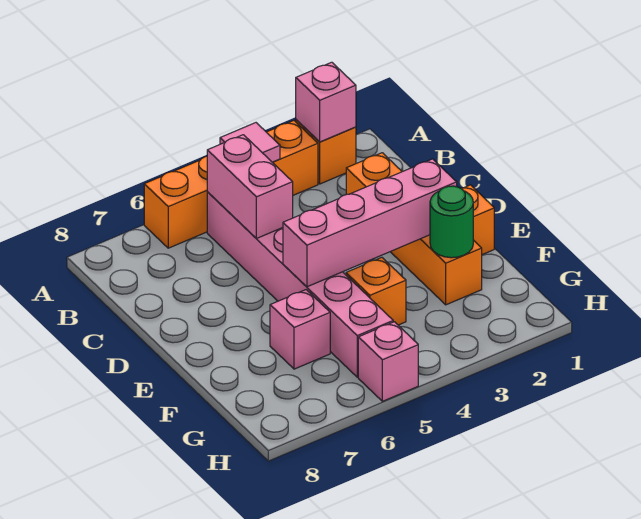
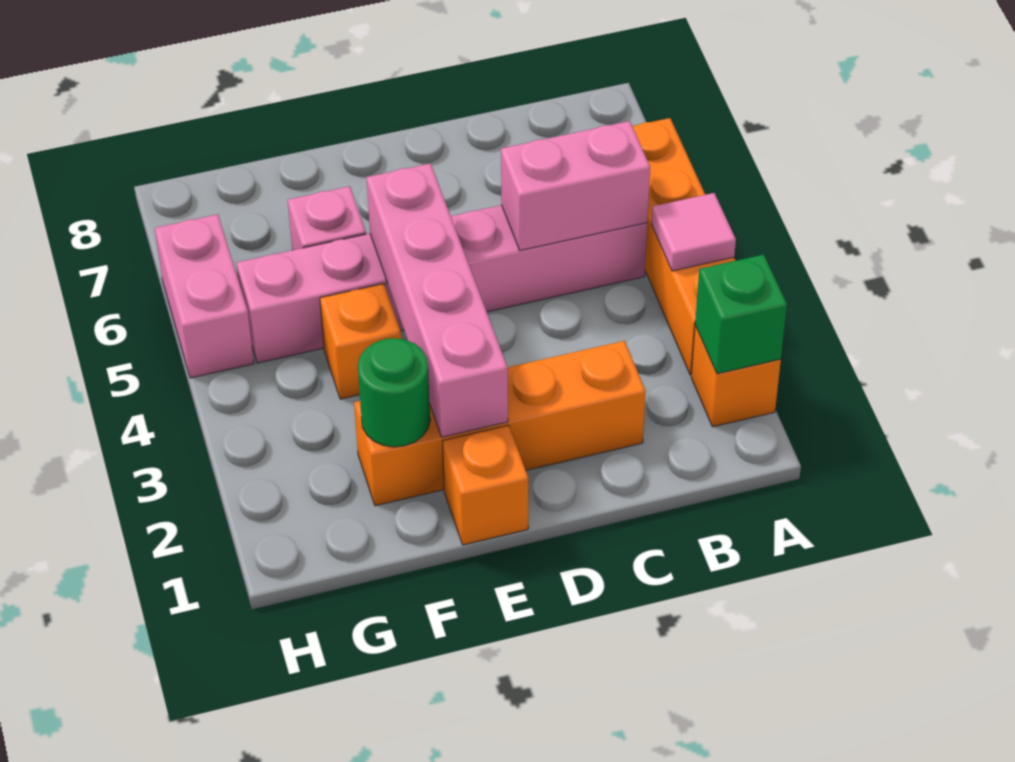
pink 1x1 brick [296,62,356,142] -> green 1x1 brick [695,255,787,374]
pink 1x1 brick [358,322,418,401] -> pink 1x2 brick [155,214,254,378]

